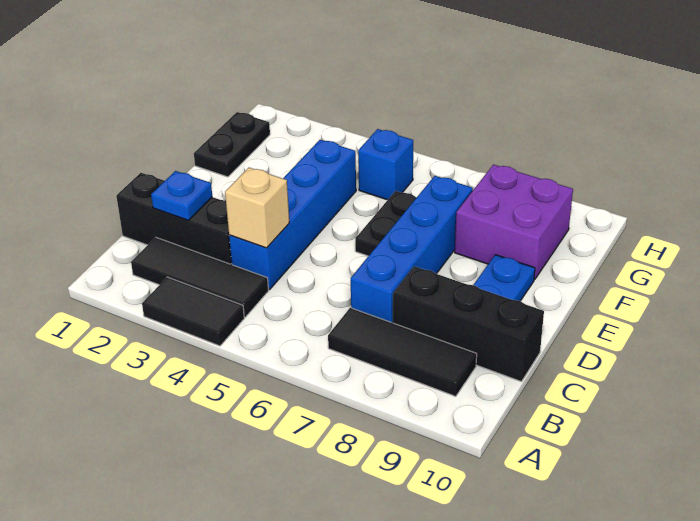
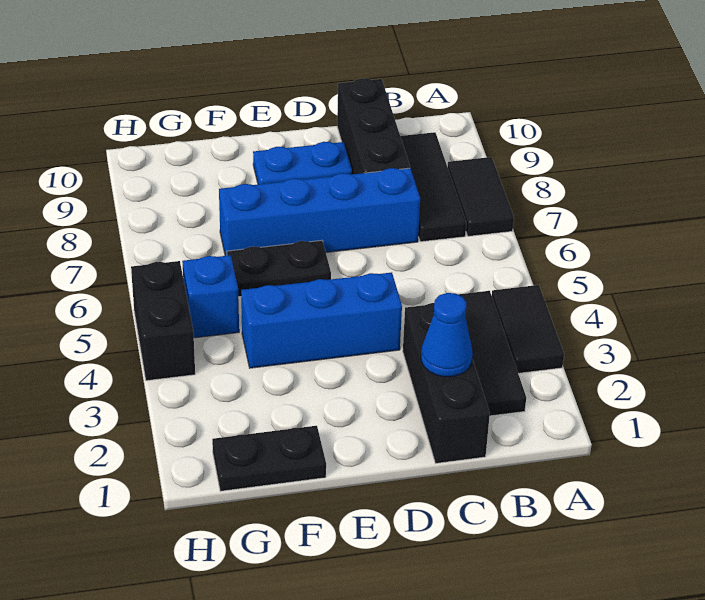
none -> black 1x2 tile [448,157,514,236]
blue 1x1 plate [151,171,212,220] -> blue 1x1 cone [421,293,473,377]
blue 1x4 brick [229,140,356,290] -> blue 1x3 brick [241,272,402,368]
tan 1x1 brick [225,168,289,248] -> none
purple 2x2 brick [455,164,573,280] -> none
none -> black 1x2 brick [131,261,195,381]

